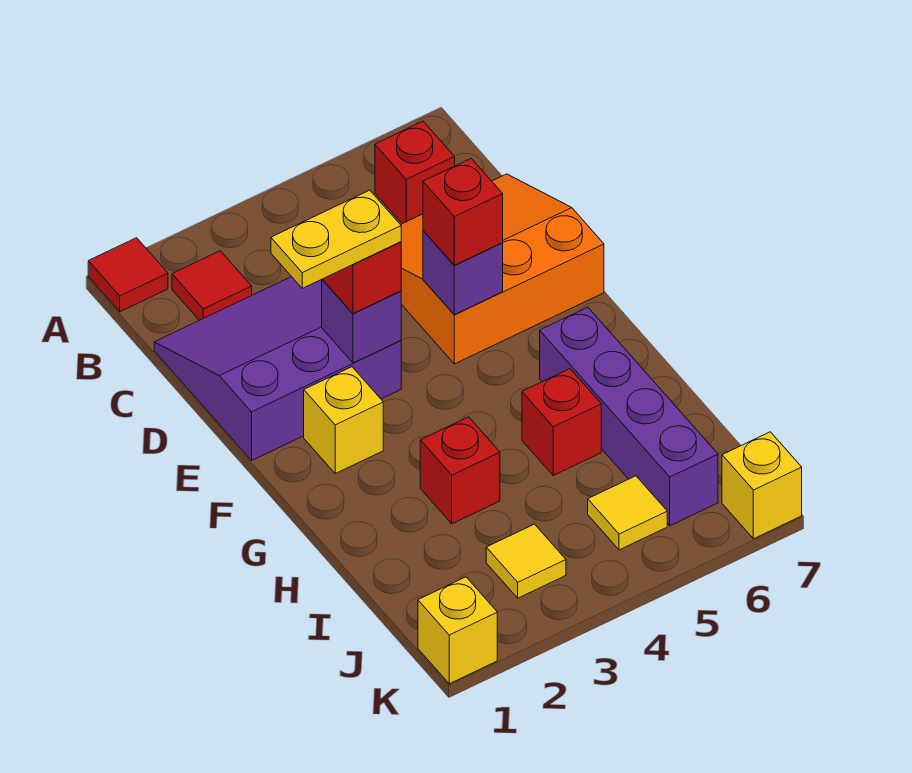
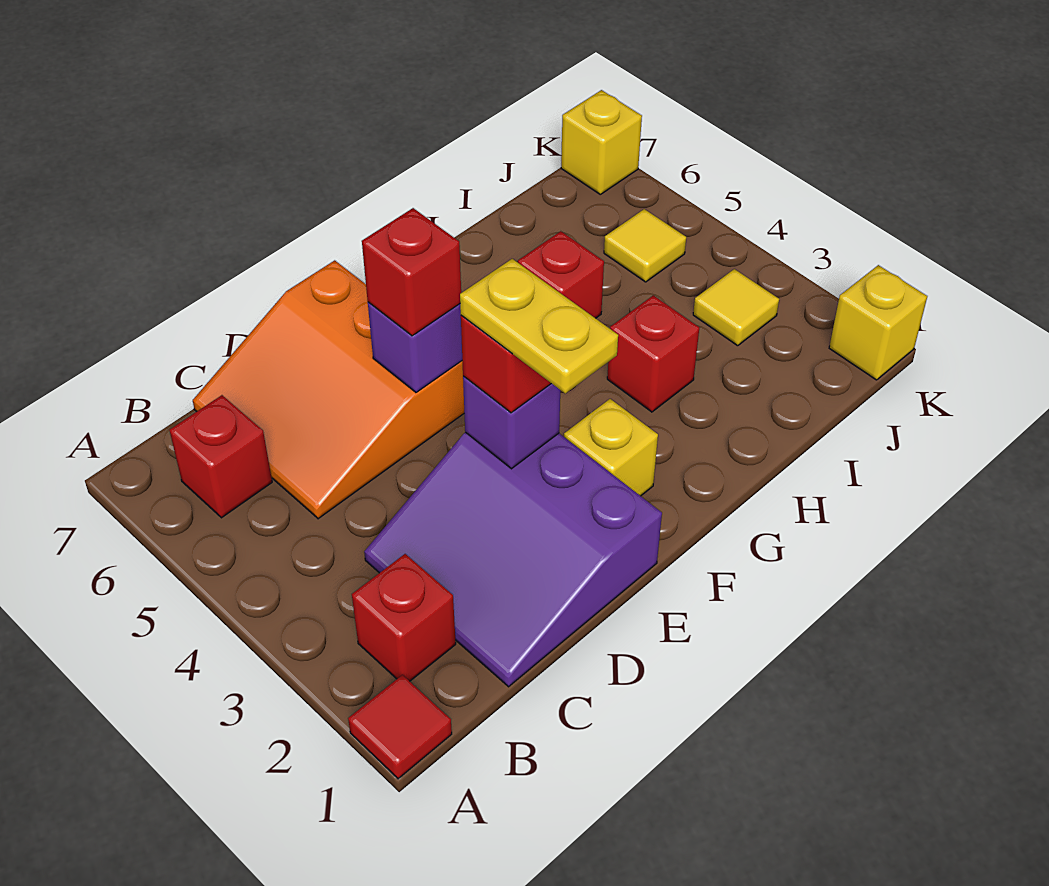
red 1x1 tile [172,251,252,320] -> red 1x1 brick [352,554,456,681]
purple 1x4 brick [540,307,718,526] -> none

